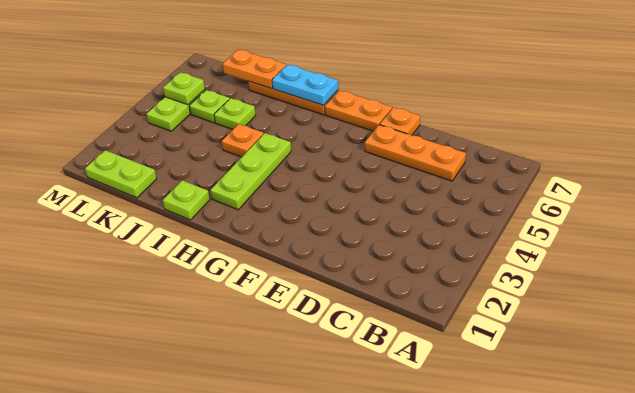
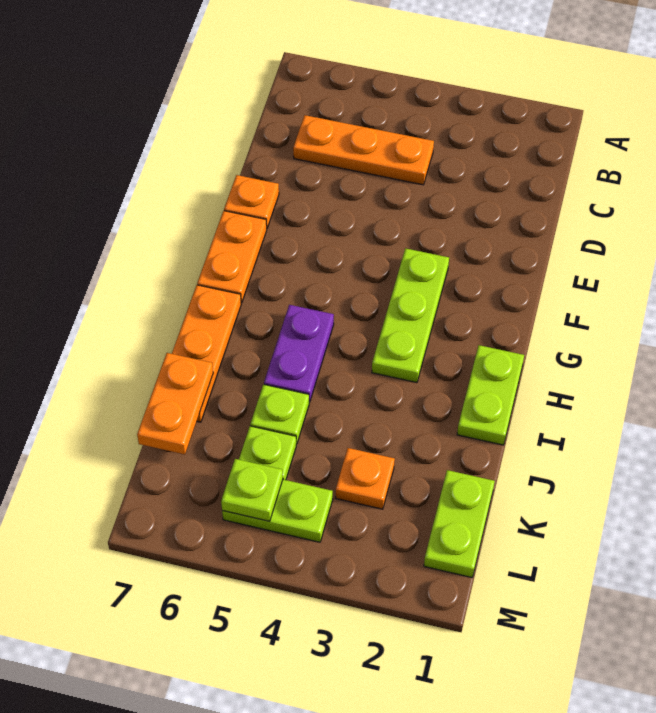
orange 1x3 plate [365,125,466,181] -> orange 1x3 plate turned to [293,115,434,185]
lime 1x3 plate [210,133,291,210] -> lime 1x3 plate turned to [372,248,449,382]
none -> purple 1x2 plate [264,305,334,402]
cyan 1x2 plate [272,65,338,105] -> none
lime 1x1 plate [163,180,210,220] -> lime 1x2 plate [457,345,524,445]
orange 1x1 plate [222,124,264,157] -> orange 1x1 plate moved to [336,448,395,509]

